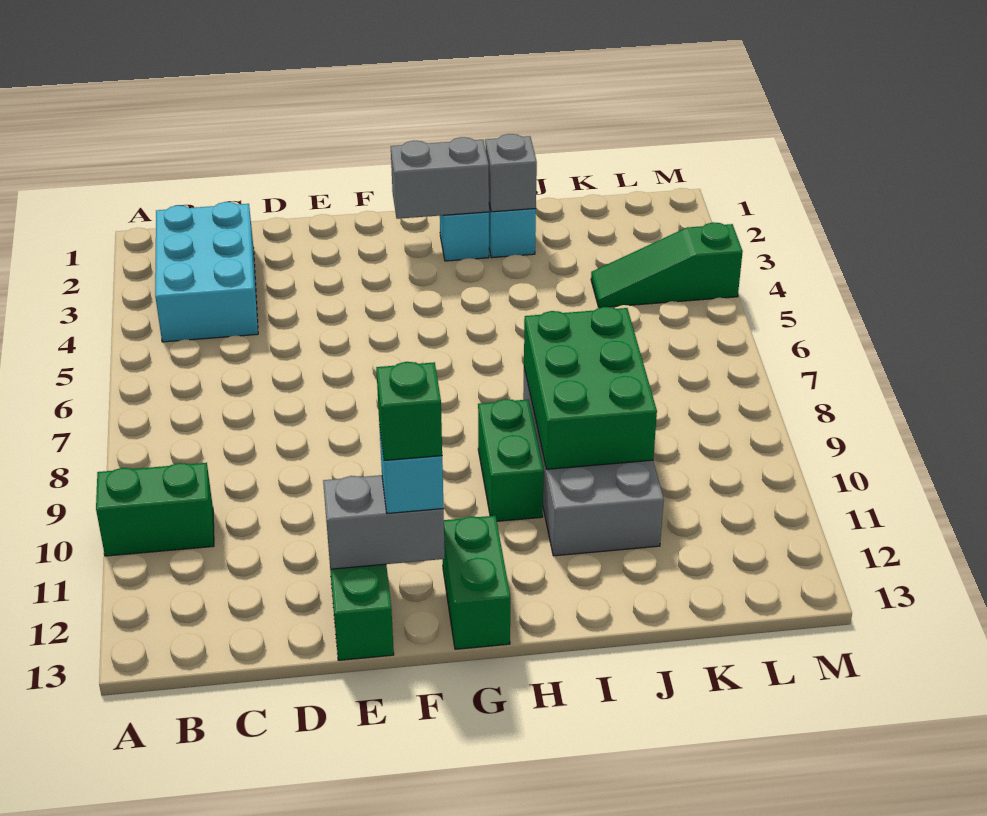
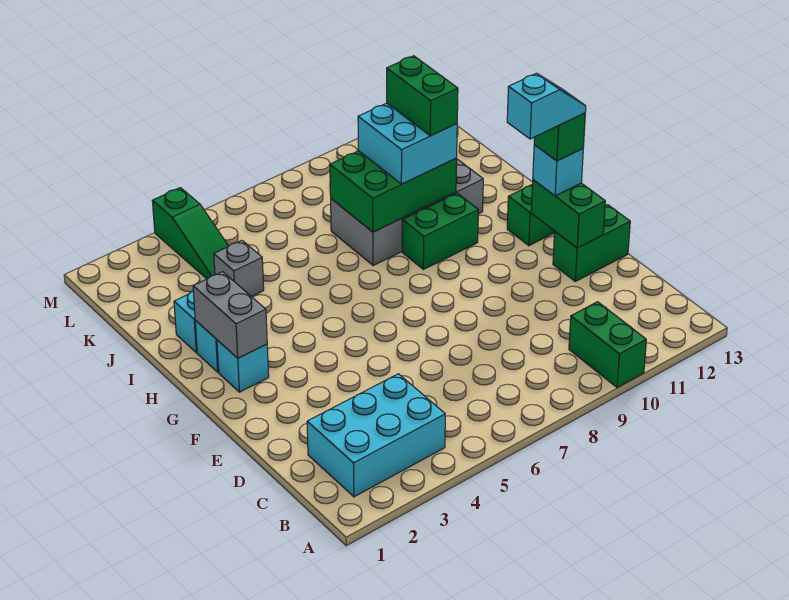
grey 1x2 brick [323,475,445,569] -> green 1x2 brick [531,180,605,248]
none -> cyan 1x2 slope [507,73,586,139]
none -> cyan 1x1 brick [217,340,269,392]
grey 1x1 brick [485,134,537,212] -> grey 1x1 brick moved to [214,240,264,297]
none -> cyan 2x2 brick [358,103,457,184]
none -> green 1x2 brick [387,56,458,136]

